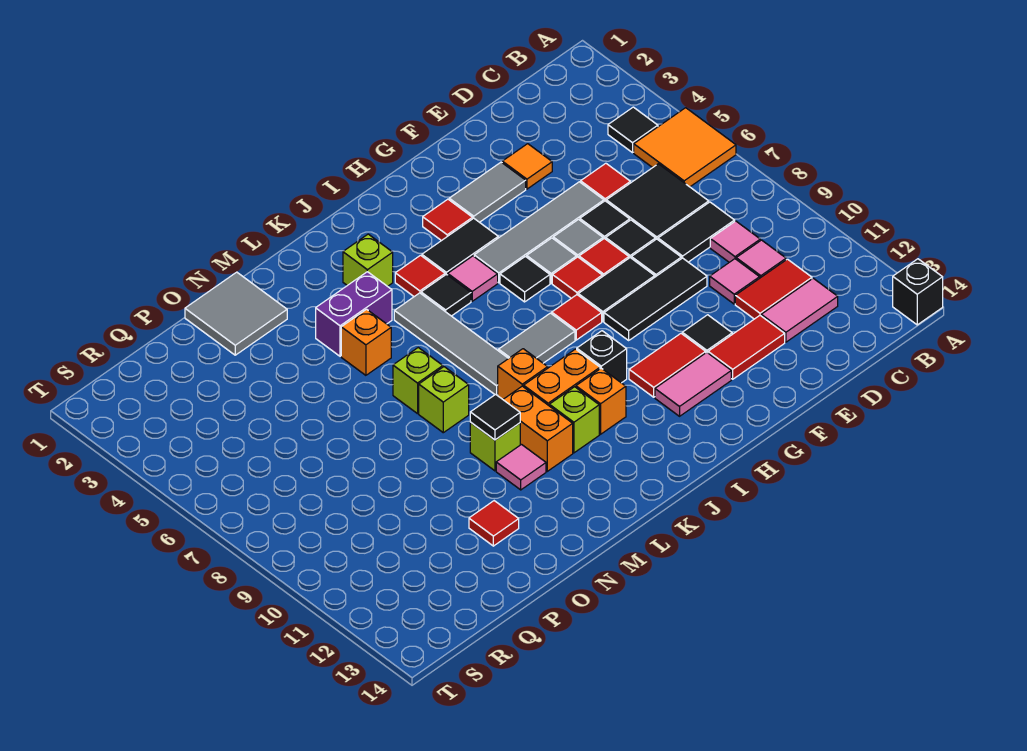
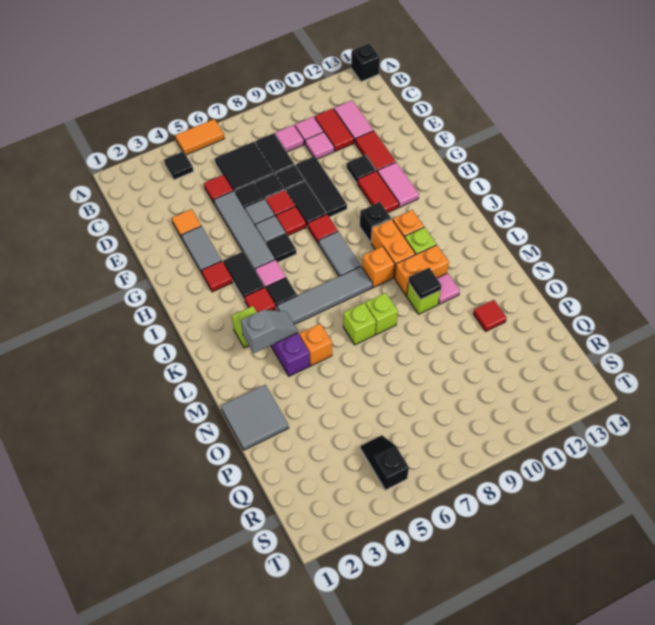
orange 2x2 tile [634,108,736,187] -> orange 1x2 tile [175,119,224,155]
none -> grey 1x2 slope [241,310,298,353]
none -> black 1x2 slope [360,435,409,490]

